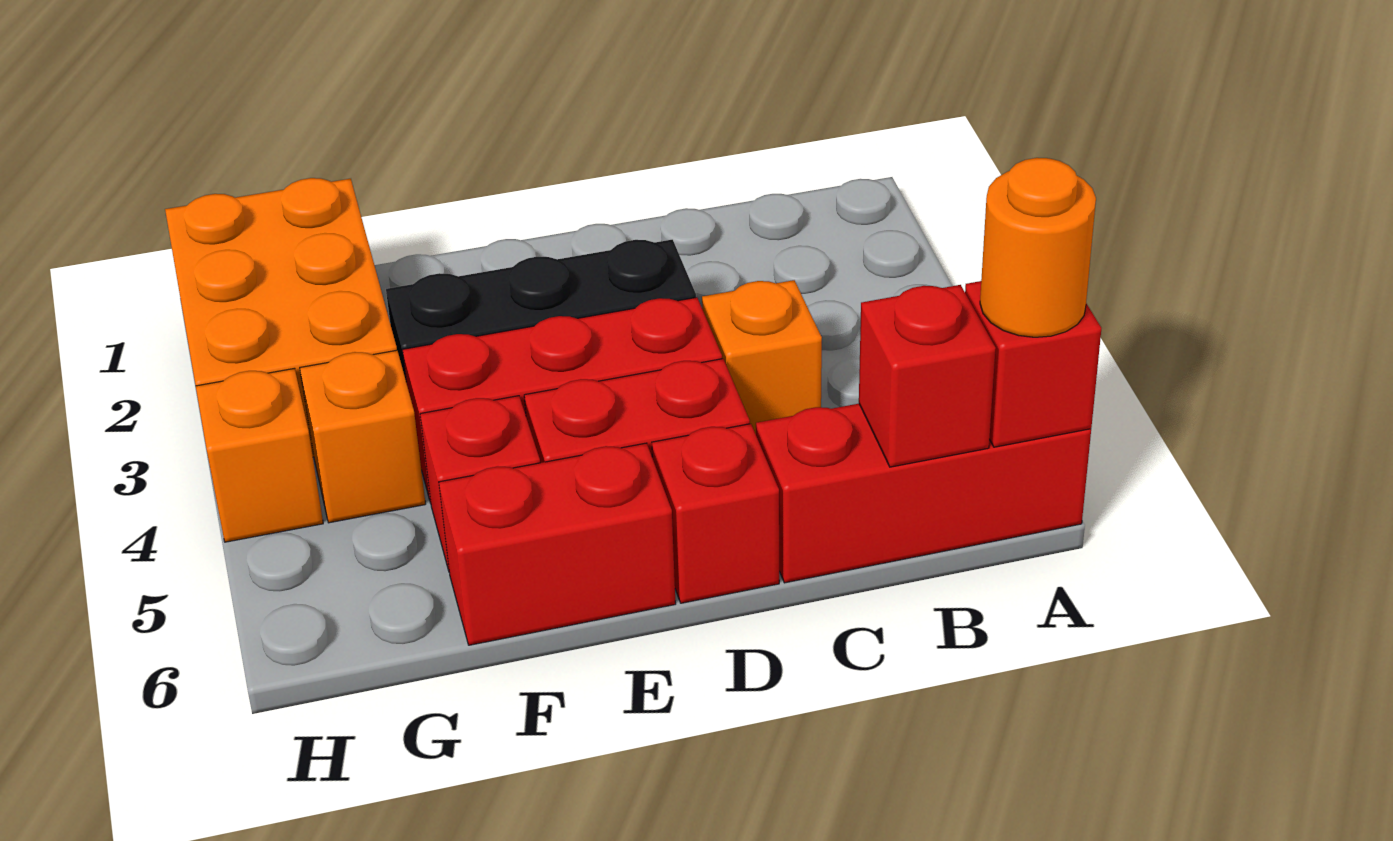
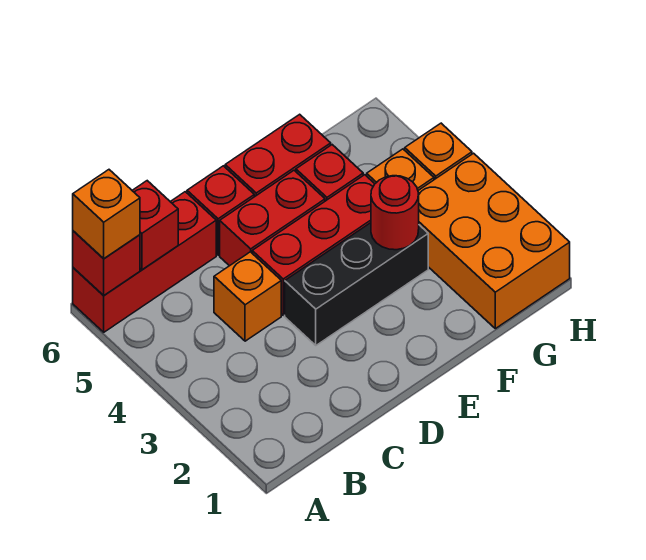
orange 1x1 round brick [980,158,1096,337] -> orange 1x1 brick [73,170,140,259]
none -> red 1x1 round brick [371,176,419,250]

